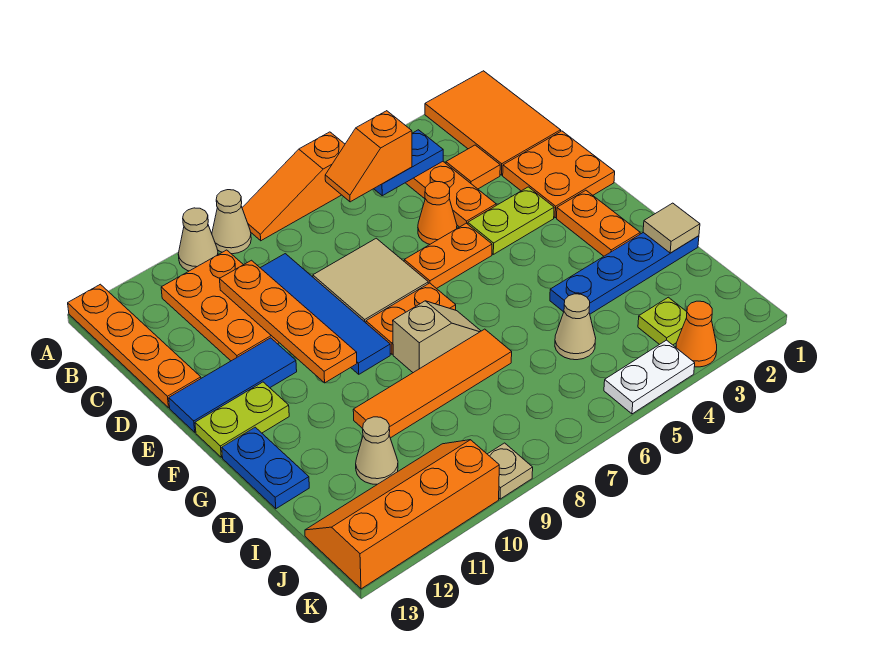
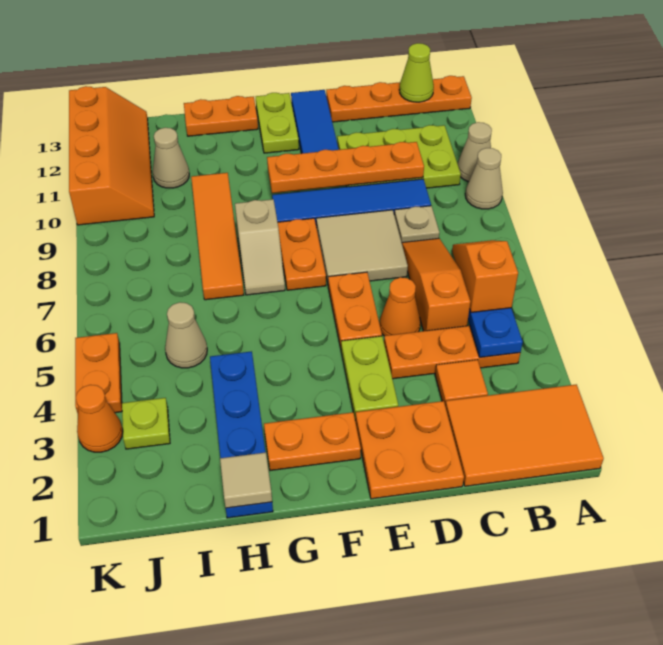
orange 1x3 slope [242,132,345,241] -> orange 1x3 slope moved to [402,238,470,331]
orange 2x3 plate [161,250,279,361] -> lime 2x3 plate [337,125,461,188]
none -> lime 1x1 cone [399,43,434,102]
blue 1x2 plate [222,427,309,509] -> orange 1x2 plate [184,96,258,136]
white 1x2 plate [604,340,695,414] -> orange 1x2 plate [75,333,122,413]
tan 1x1 plate [488,443,533,499] -> tan 1x1 plate moved to [394,206,440,242]

